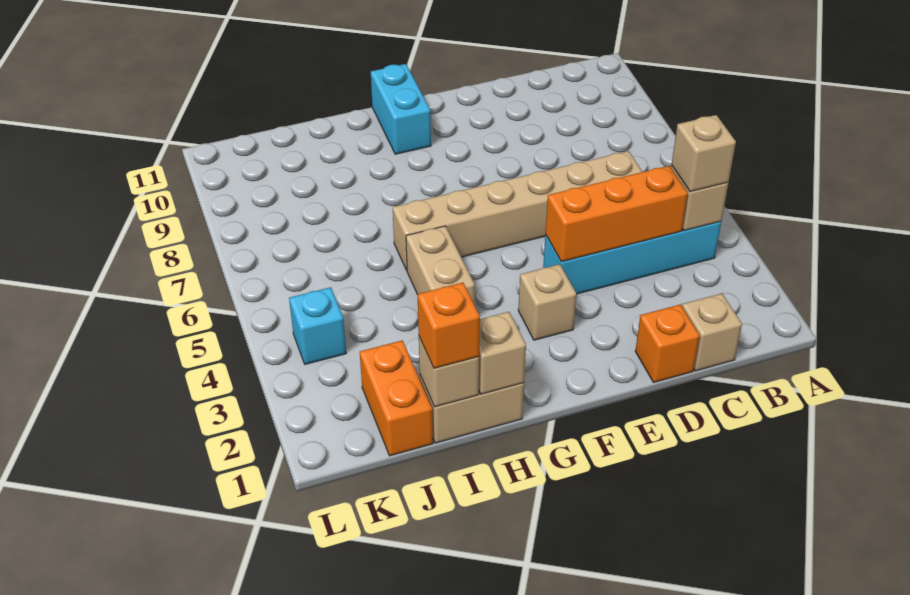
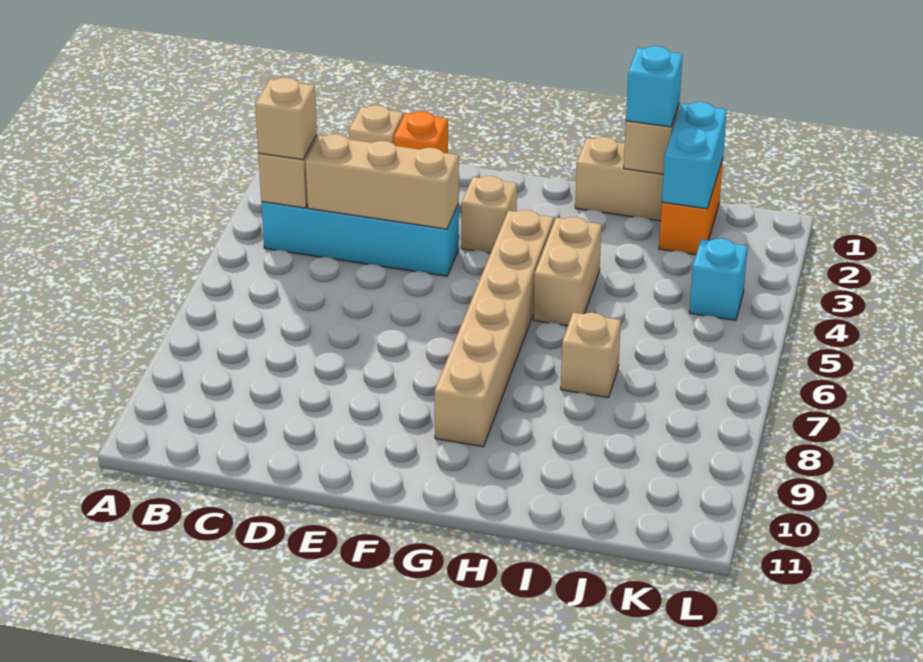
orange 1x3 brick [545,166,688,262] -> tan 1x3 brick [306,134,459,229]
tan 1x6 brick [393,151,642,270] -> tan 1x6 brick turned to [435,210,554,447]
cyan 1x2 brick [371,64,431,154] -> cyan 1x2 brick moved to [662,102,727,209]
tan 1x1 brick [479,312,526,394] -> tan 1x1 brick moved to [561,313,621,398]
orange 1x1 brick [418,283,480,368] -> cyan 1x1 brick [626,46,683,127]

